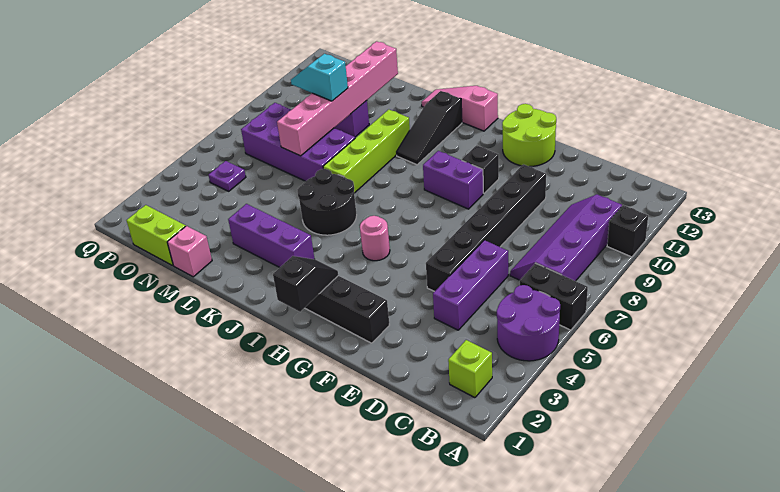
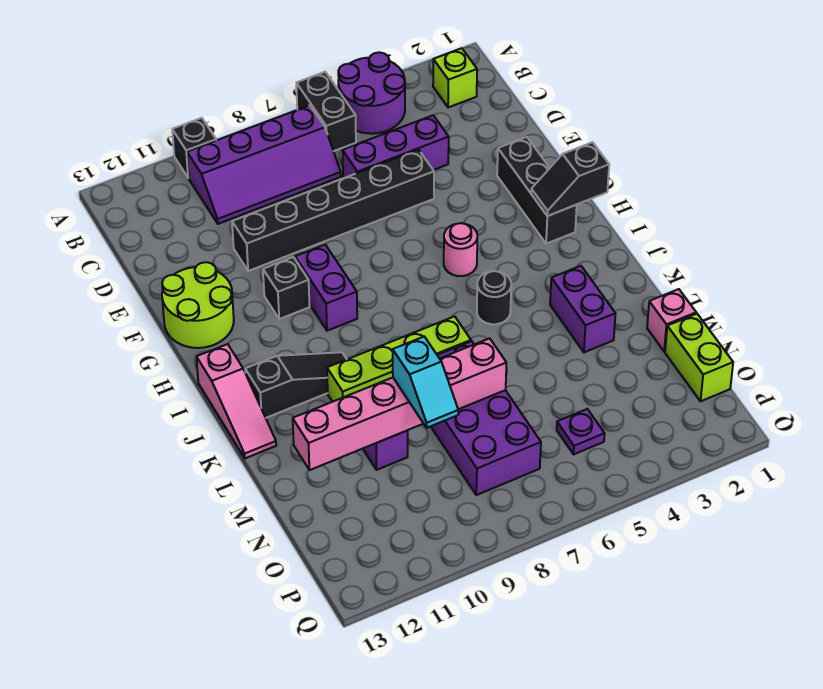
purple 1x3 brick [228,204,314,268] -> purple 1x2 brick [550,266,616,352]
black 2x2 round brick [297,169,357,235] -> black 1x1 round brick [477,271,511,324]

